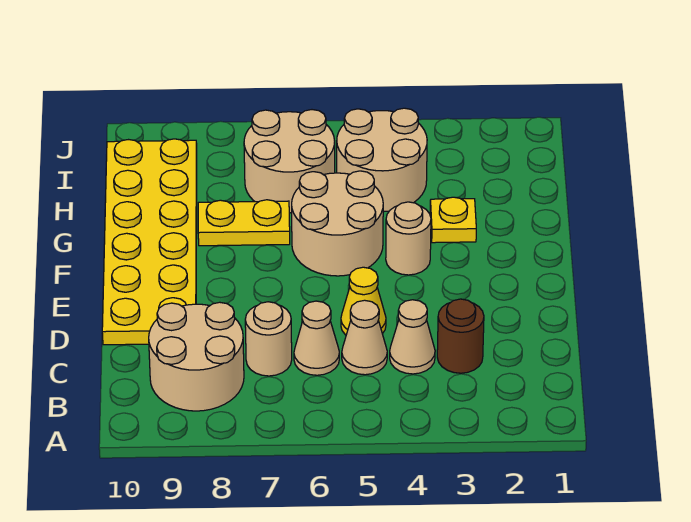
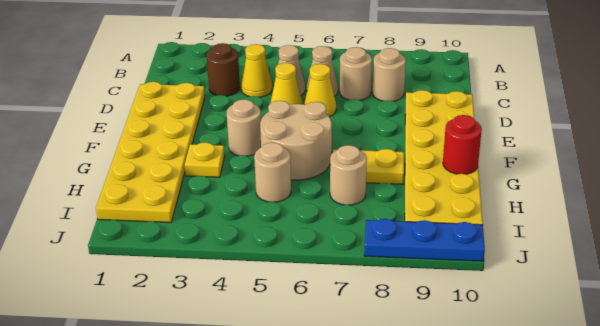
tan 2x2 round brick [149,302,244,411] -> tan 1x1 round brick [373,48,406,101]
tan 1x1 cone [390,300,435,374] -> yellow 1x1 cone [241,44,272,97]
none -> yellow 2x6 plate [96,82,205,223]
none -> yellow 1x1 cone [304,64,336,117]
none -> red 1x1 round brick [443,115,482,174]
tan 2x2 round brick [337,108,427,212] -> tan 1x1 round brick [254,143,291,202]
tan 2x2 round brick [244,110,335,213] -> tan 1x1 round brick [330,145,367,205]
none -> blue 1x3 plate [364,219,485,261]

